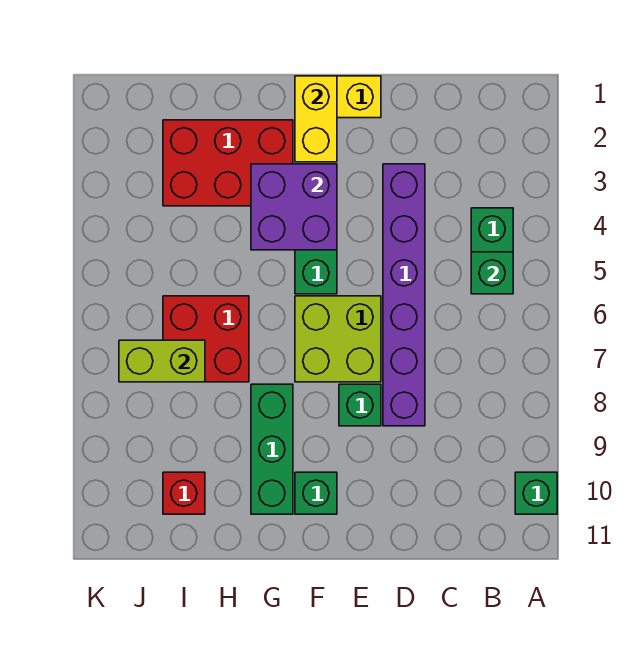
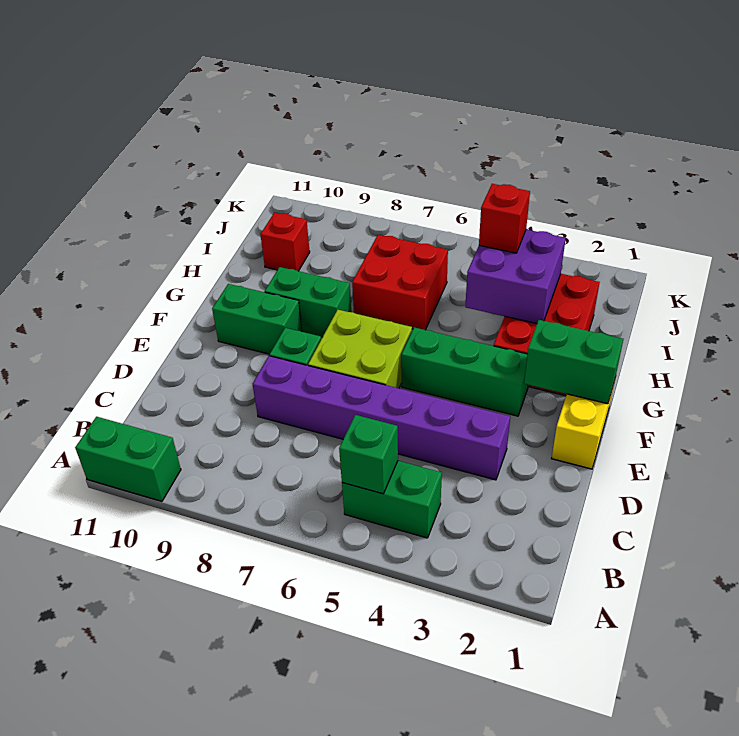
green 1x1 brick [515,472,557,514] -> green 1x2 brick [75,417,181,501]
yellow 1x2 brick [295,76,337,162] -> green 1x2 brick [524,320,623,404]
purple 2x2 brick [251,164,337,250] -> purple 2x2 brick moved to [465,230,566,324]
green 1x1 brick [295,472,337,514] -> green 1x2 brick [212,284,302,354]
green 1x3 brick [251,384,293,514] -> green 1x2 brick [265,267,351,337]
none -> red 1x1 brick [479,184,530,253]
lime 1x2 brick [119,340,205,382] -> none

